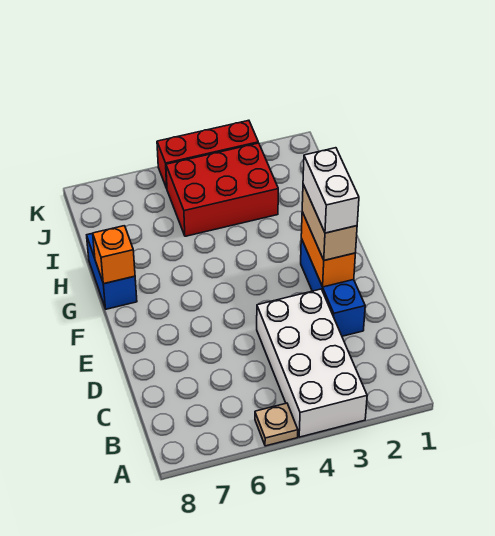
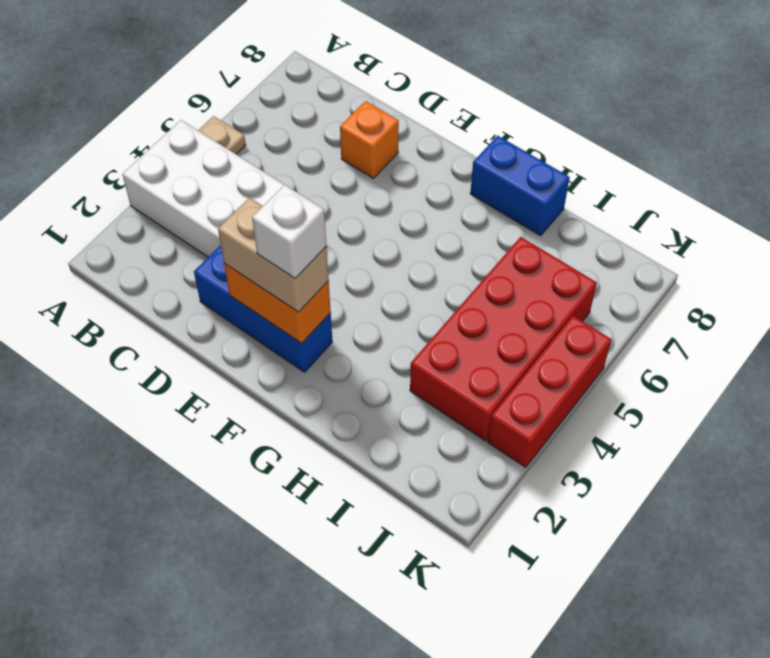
white 1x2 brick [303,148,359,233] -> white 1x1 brick [252,185,326,278]
orange 1x1 brick [93,226,135,284] -> orange 1x1 brick moved to [340,101,399,178]
red 2x3 brick [166,143,278,236] -> red 2x4 brick [410,237,597,441]

